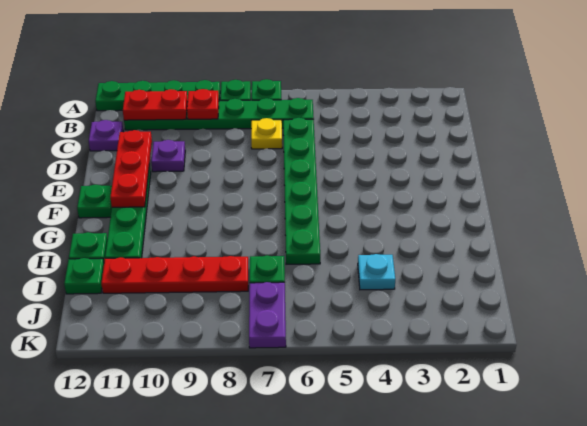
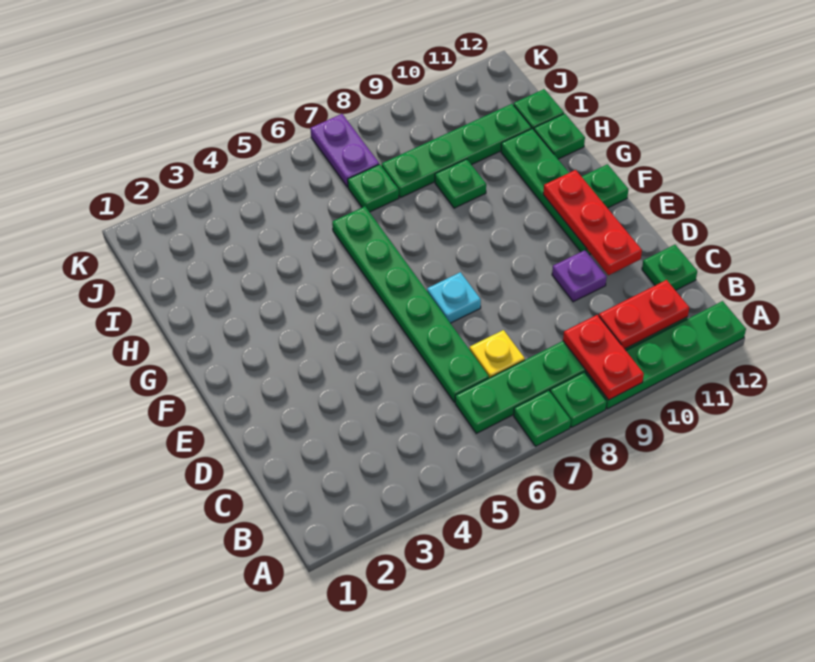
red 1x1 plate [187,89,219,119] -> red 1x2 plate [563,315,644,400]
purple 1x1 plate [89,120,123,151] -> green 1x1 plate [642,245,697,290]
none -> green 1x1 plate [435,159,486,208]
cyan 1x1 plate [358,254,395,290] -> cyan 1x1 plate moved to [427,272,481,323]
red 1x4 plate [101,256,248,293] -> green 1x4 plate [382,104,532,198]

